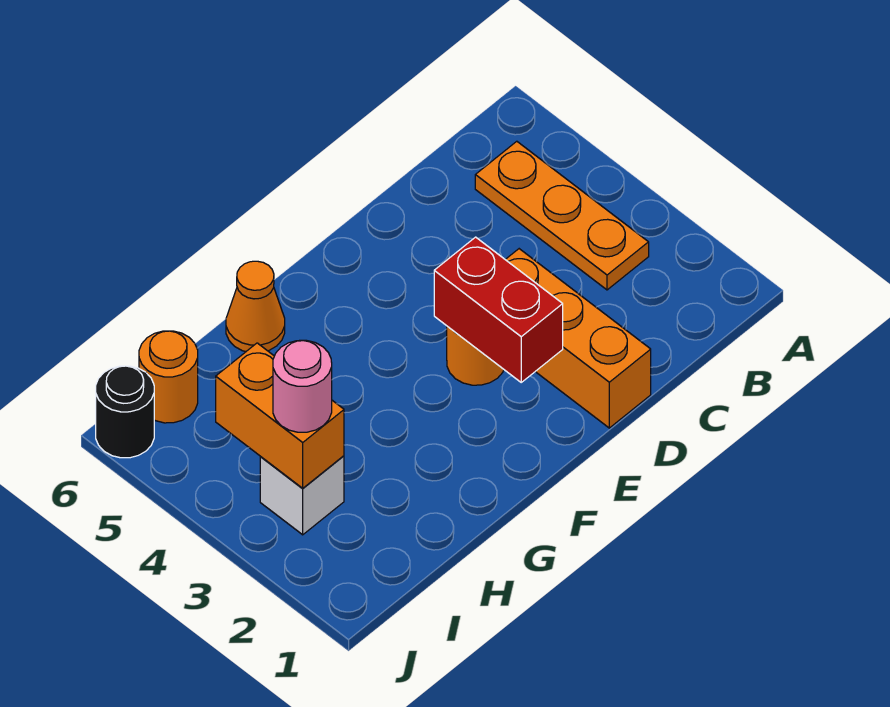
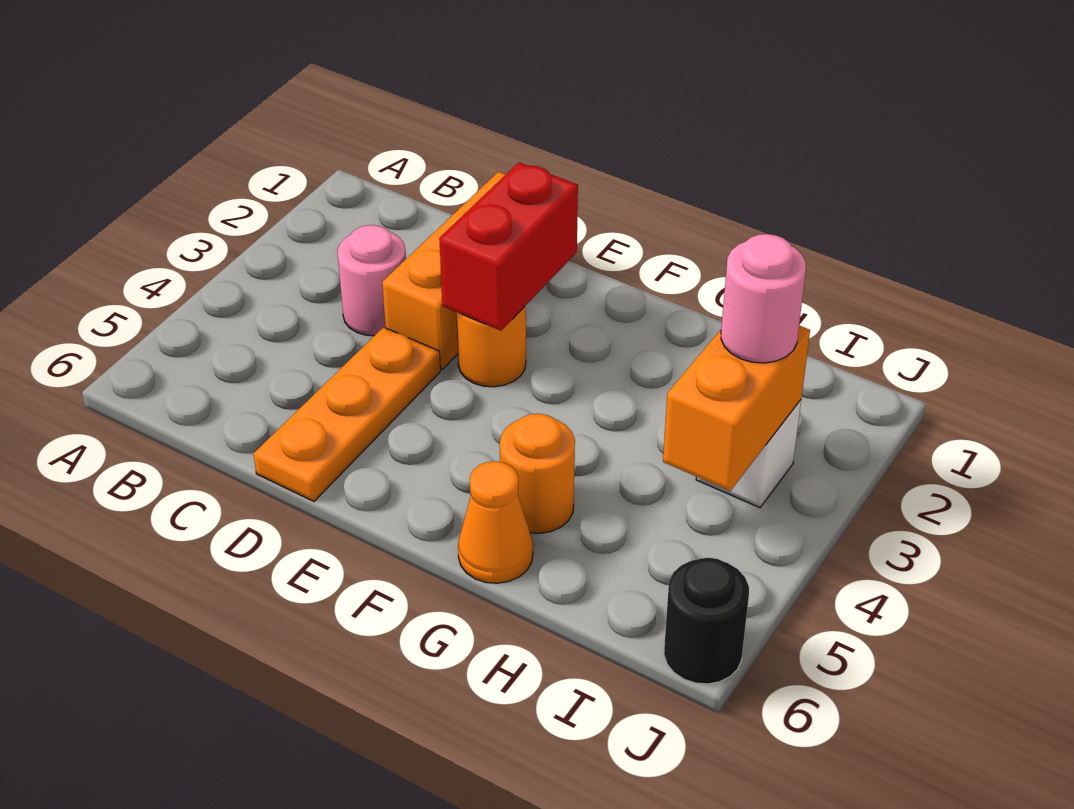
orange 1x3 plate [475,141,649,290] -> orange 1x3 plate moved to [254,327,440,501]
none -> pink 1x1 round brick [337,225,406,336]
orange 1x1 round brick [139,331,198,423] -> orange 1x1 round brick moved to [500,414,575,533]

